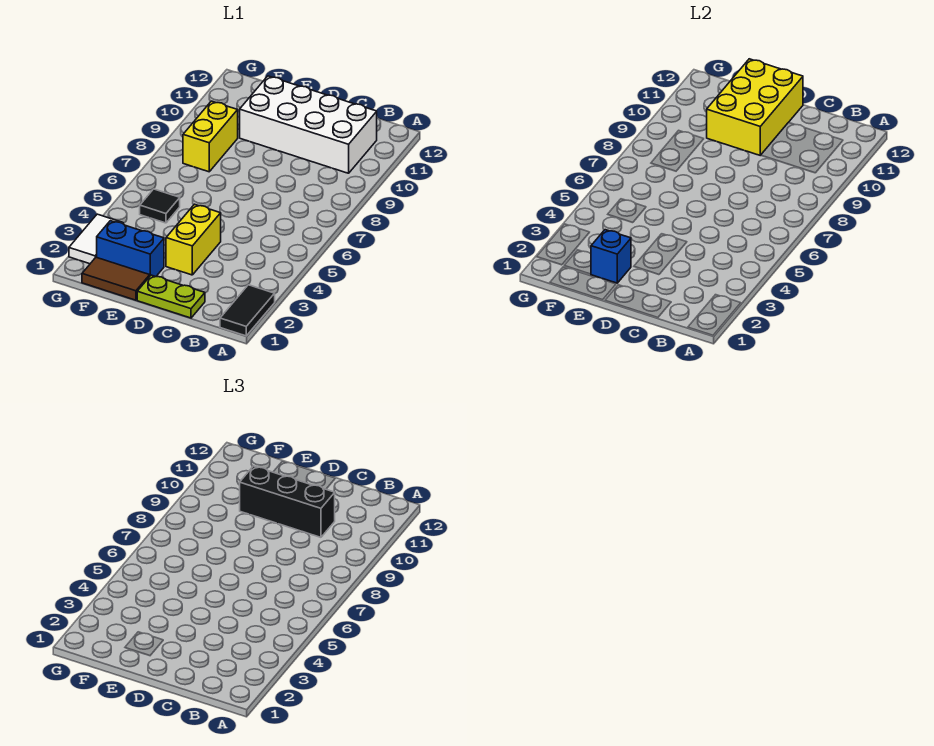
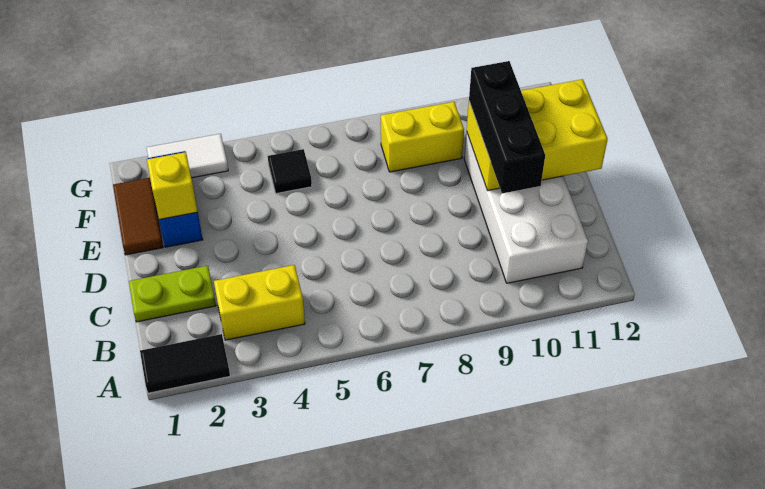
lime 1x2 plate [137,275,205,318] -> lime 1x2 plate turned to [129,266,216,322]
yellow 1x2 brick [166,204,221,275] -> yellow 1x2 brick moved to [214,265,305,340]
blue 1x1 brick [591,230,631,283] -> yellow 1x1 brick [147,152,198,220]

